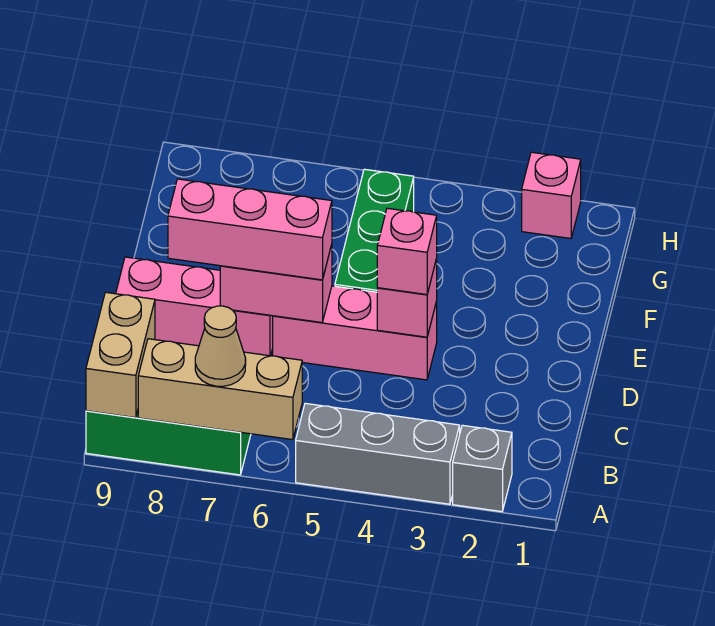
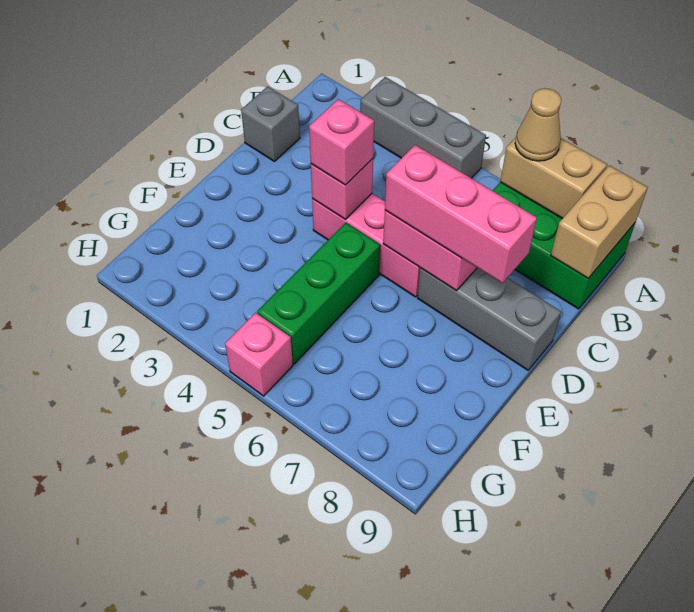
grey 1x1 brick [453,425,512,512] -> grey 1x1 brick moved to [241,86,300,161]
tan 1x3 brick [138,339,302,440] -> tan 1x2 brick [500,138,607,219]
pink 1x3 brick [116,257,273,356] -> grey 1x3 brick [418,268,561,370]
pink 1x1 brick [522,152,581,238] -> pink 1x1 brick moved to [225,313,293,396]

